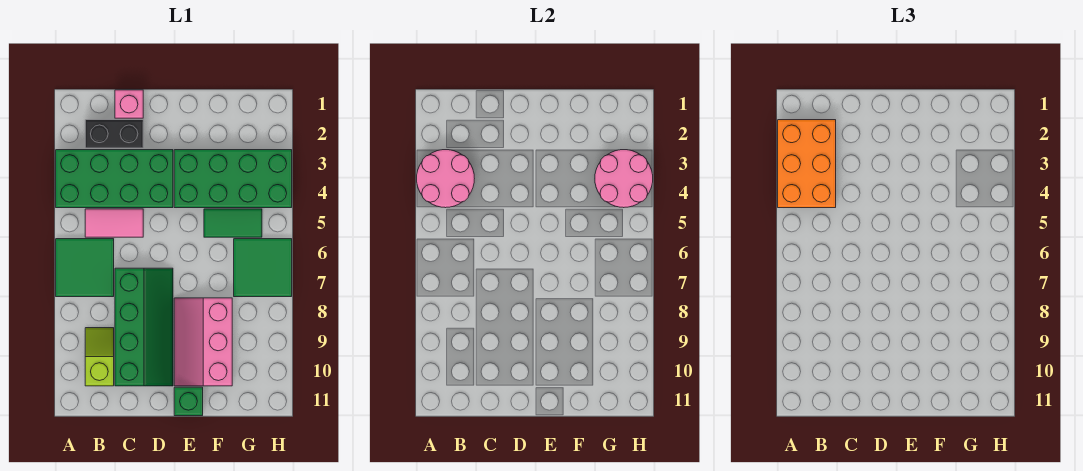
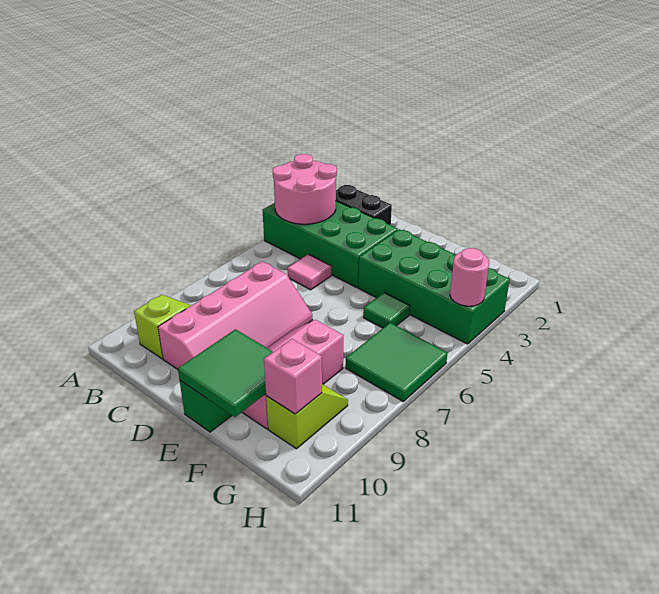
orange 2x3 brick [778,120,836,208] -> none
green 2x2 tile [56,239,114,297] -> green 2x2 tile moved to [178,329,273,417]
pink 1x2 tile [85,209,143,237] -> pink 1x1 tile [288,254,331,290]
pink 1x1 brick [115,90,143,118] -> pink 1x1 brick moved to [264,339,322,414]
green 2x4 slope [115,268,173,386] -> pink 2x4 slope [158,261,312,369]
green 1x2 tile [204,209,262,237] -> green 1x1 tile [363,292,410,328]
pink 2x2 round brick [595,150,653,208] -> pink 1x1 round brick [450,248,489,306]
none -> lime 1x2 slope [266,384,348,449]

